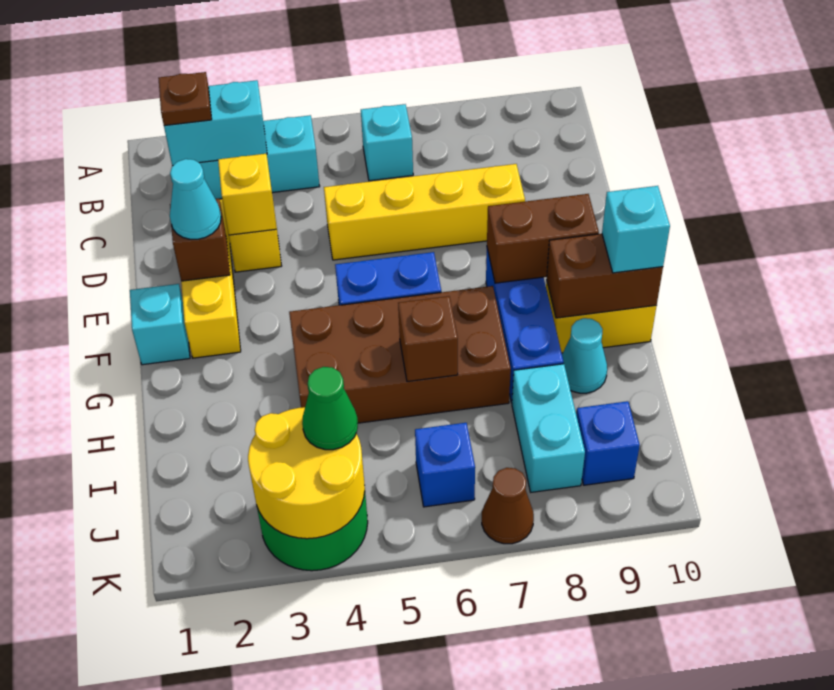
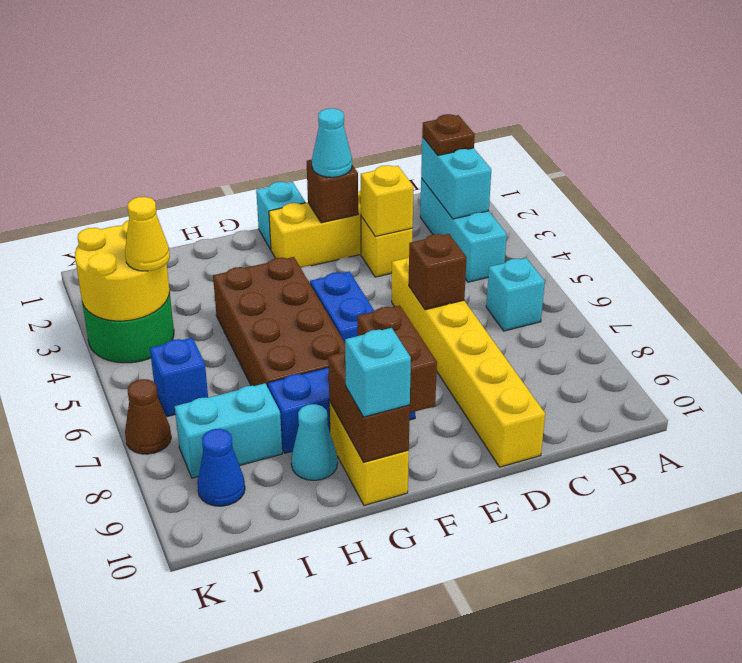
yellow 1x4 brick [324,164,525,260] -> yellow 1x6 brick [392,257,545,467]
brown 1x1 brick [398,296,458,382] -> brown 1x1 brick moved to [409,234,467,310]
green 1x1 cone [302,367,358,450] -> yellow 1x1 cone [125,197,170,271]
blue 1x1 brick [576,401,640,485] -> blue 1x1 cone [197,429,245,506]

